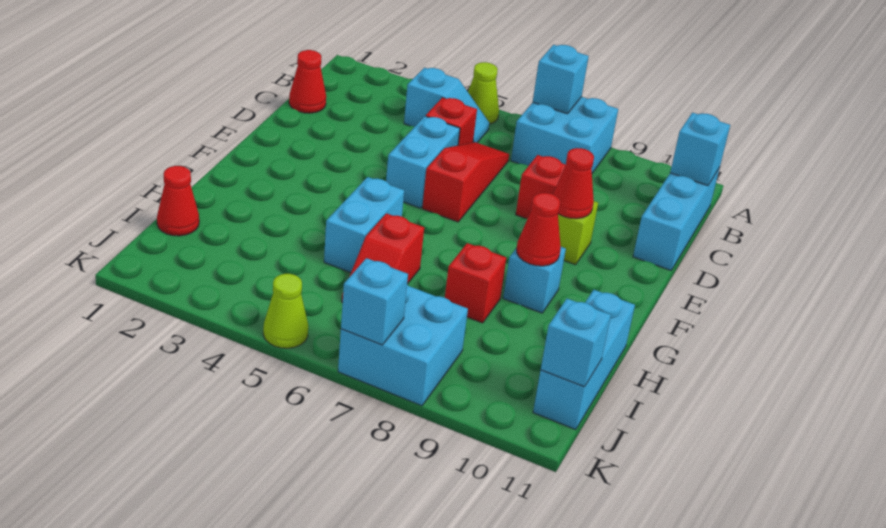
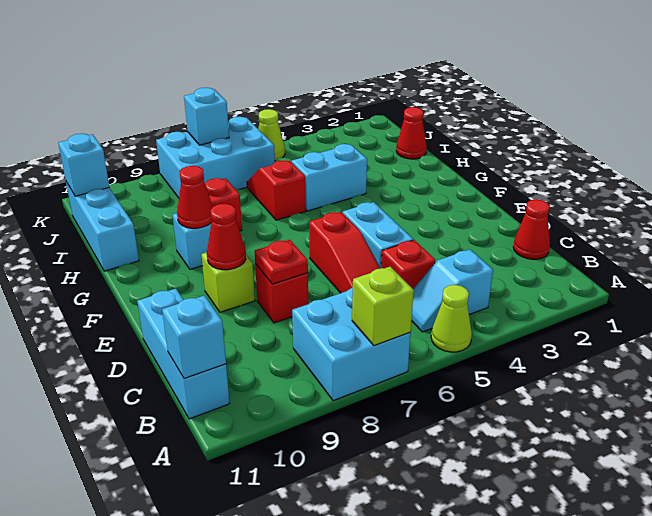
cyan 1x1 brick [533,45,589,114] -> lime 1x1 brick [352,267,414,345]
none -> red 1x1 plate [255,240,308,284]
cyan 1x2 brick [324,177,404,273] -> cyan 1x2 brick turned to [292,144,367,211]
cyan 2x2 brick [338,285,468,406] -> cyan 2x3 brick [156,117,275,198]

